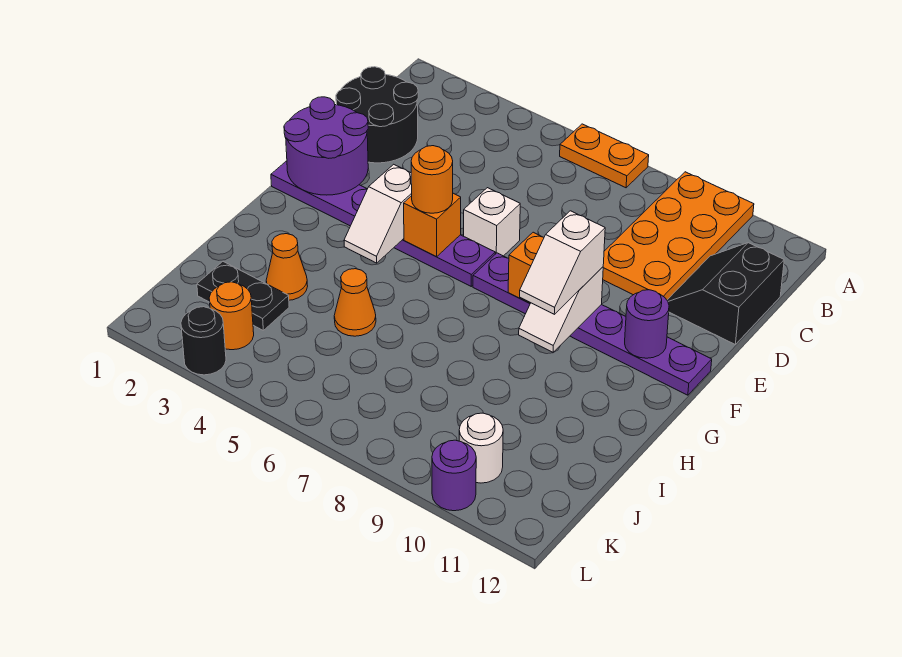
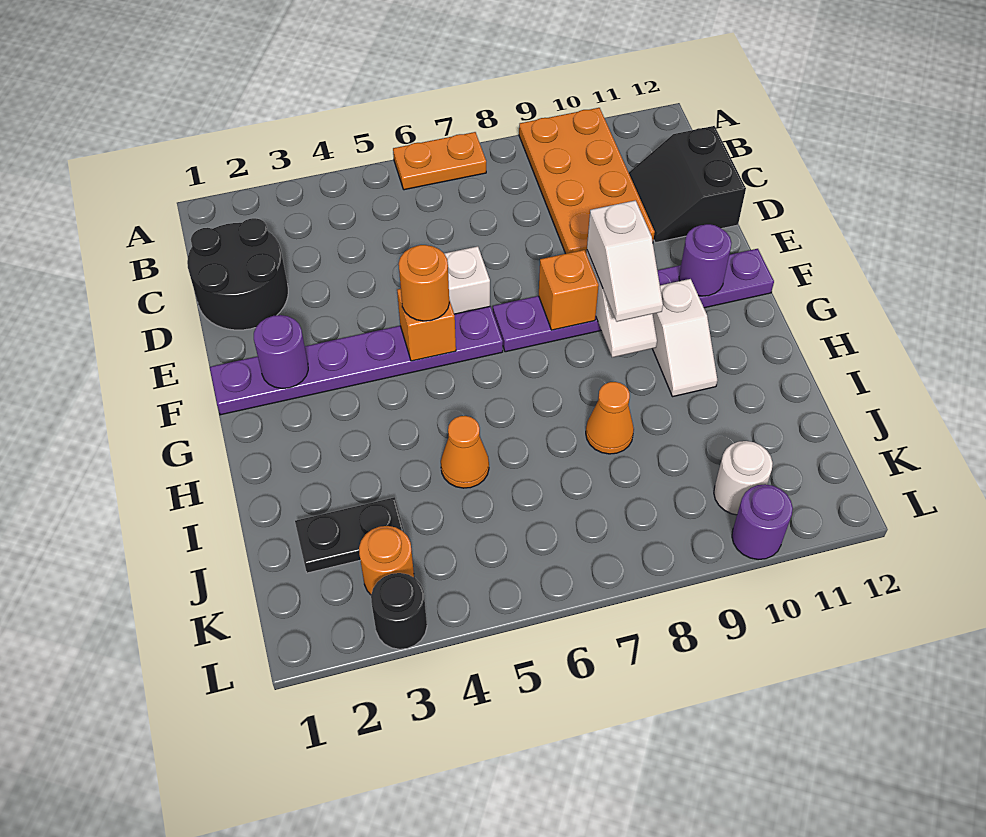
purple 2x2 round brick [284,97,368,195] -> purple 1x1 round brick [254,315,308,388]
white 1x2 slope [344,164,412,263] -> white 1x2 slope moved to [652,279,717,397]
orange 1x1 cone [266,234,308,300] -> orange 1x1 cone moved to [586,382,634,454]

